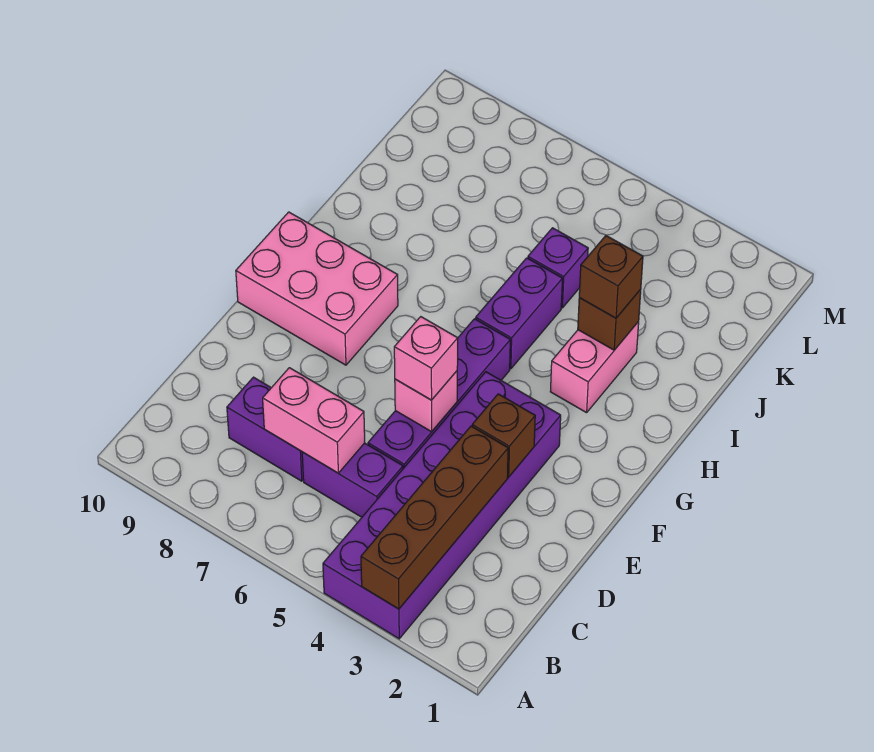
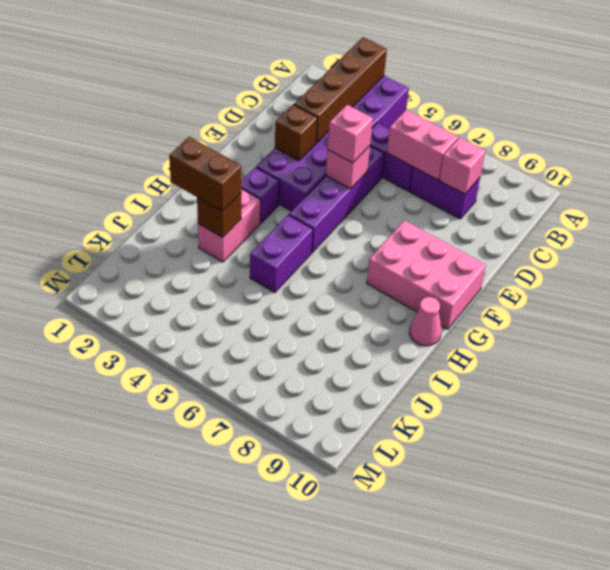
none -> pink 1x1 brick [439,137,485,194]
none -> pink 1x1 cone [409,297,442,346]
brown 1x1 brick [579,236,643,318] -> brown 1x2 brick [169,137,241,211]
purple 1x1 brick [528,228,588,308] -> purple 1x1 brick moved to [241,167,280,223]

